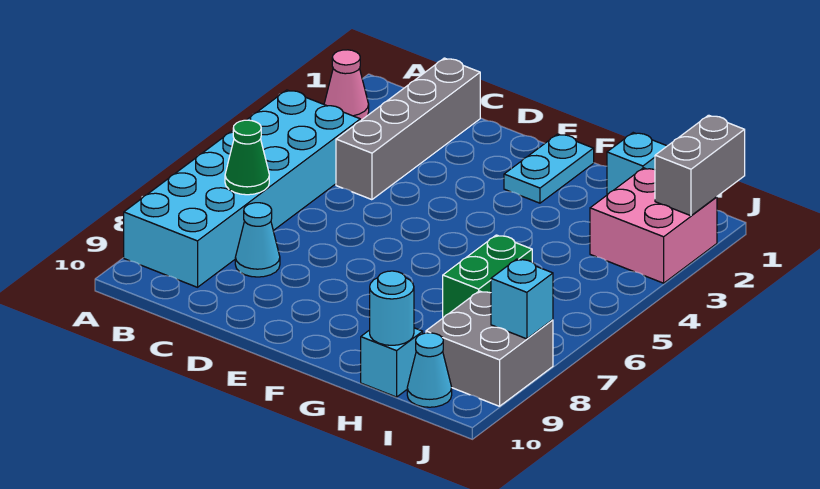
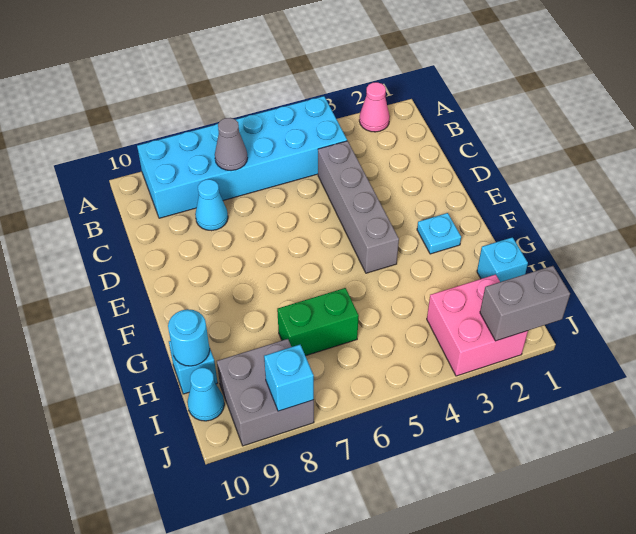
green 1x1 cone [225,120,269,195] -> grey 1x1 cone [215,118,247,171]
grey 1x4 brick [336,58,480,200] -> grey 1x4 brick turned to [318,141,399,273]
cyan 1x2 plate [504,134,594,203] -> cyan 1x1 plate [417,213,461,254]

